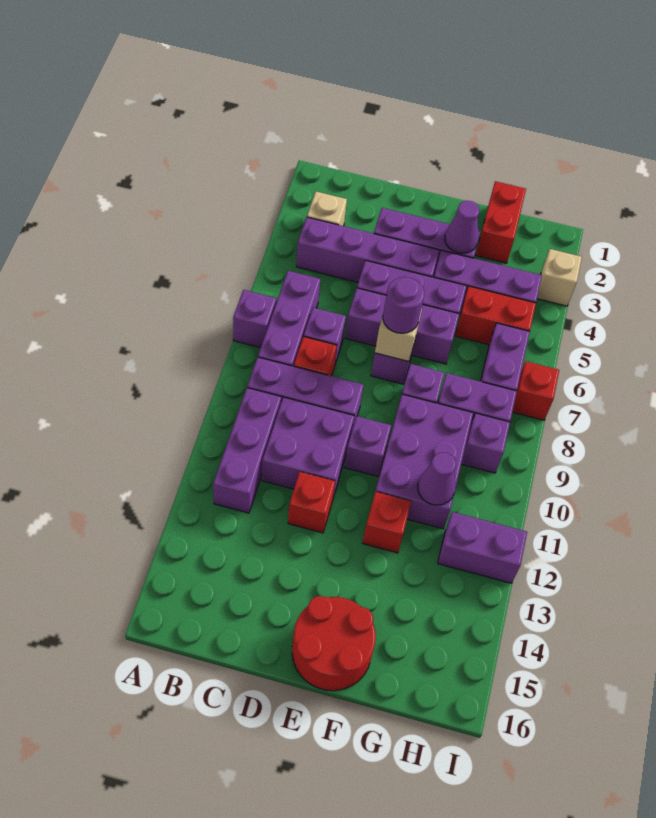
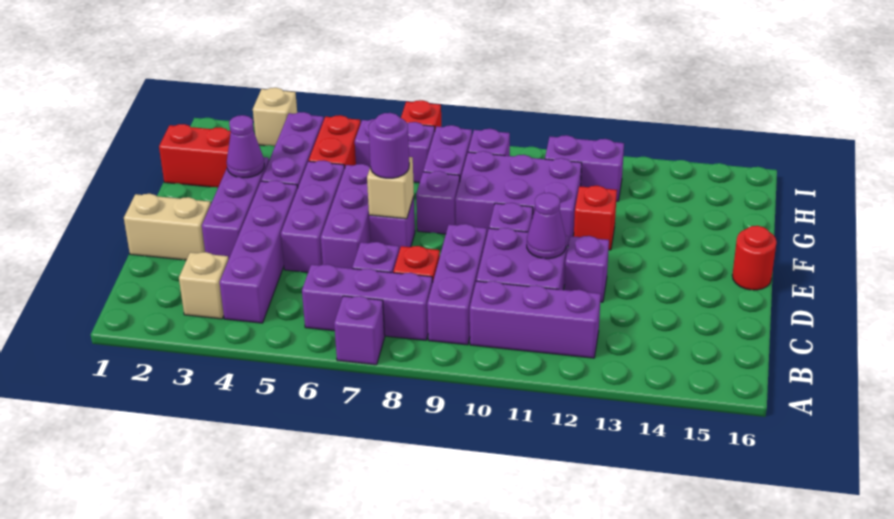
none -> tan 1x2 brick [124,194,211,260]
red 1x1 brick [288,472,335,533] -> purple 1x1 brick [564,236,609,302]
red 2x2 round brick [292,596,376,691] -> red 1x1 round brick [732,226,776,290]
purple 1x1 cone [418,453,456,505] -> purple 1x1 cone moved to [527,193,566,259]
purple 1x2 brick [438,512,527,583] -> purple 1x2 brick turned to [545,135,624,201]

